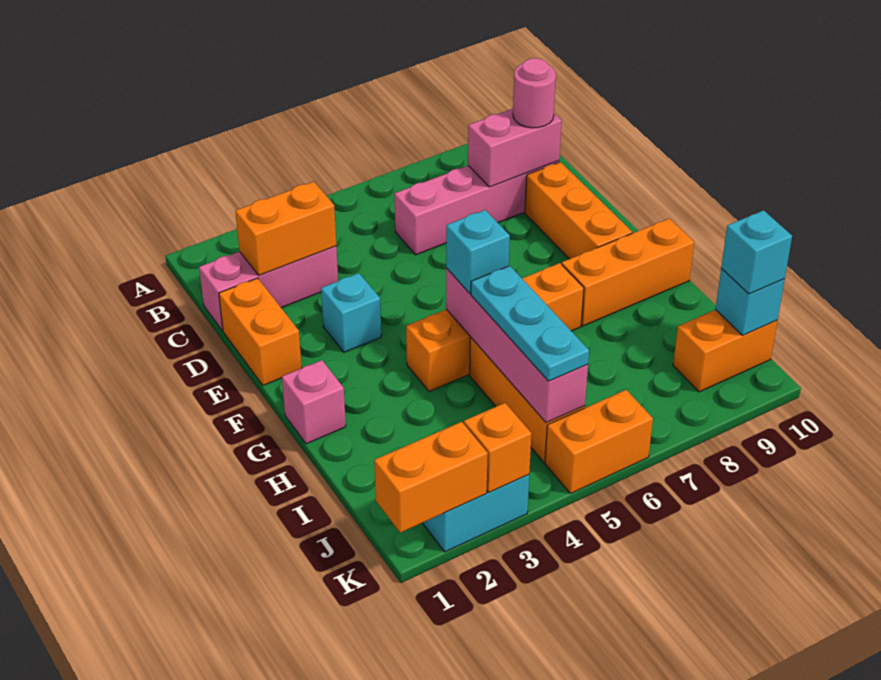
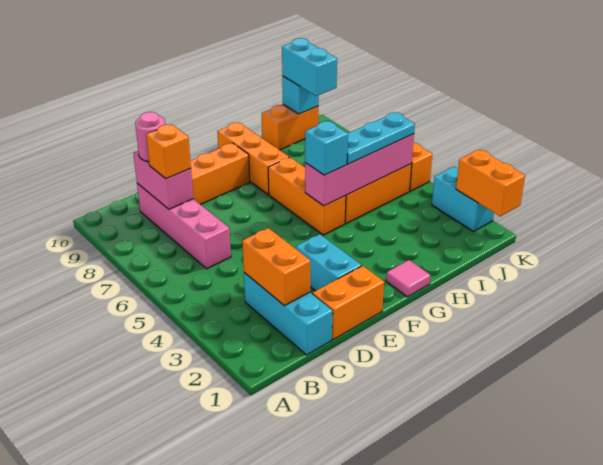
pink 1x3 brick [199,246,338,331] -> cyan 1x3 brick [244,273,333,355]
cyan 1x1 brick [321,273,381,352] -> cyan 1x2 brick [296,234,362,291]
pink 1x1 brick [282,360,346,444] -> pink 1x1 tile [386,260,430,297]
orange 1x4 brick [406,263,584,391] -> orange 1x3 brick [268,157,346,235]
orange 1x2 brick [673,310,777,392] -> orange 1x2 brick turned to [262,104,318,150]
cyan 1x1 brick [721,210,792,294] -> cyan 1x2 brick [282,38,337,96]
orange 1x1 brick [464,403,531,492] -> orange 1x1 brick moved to [146,124,191,179]

